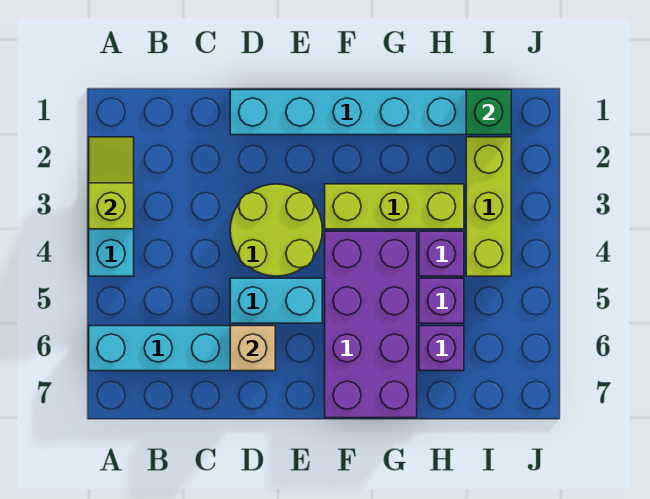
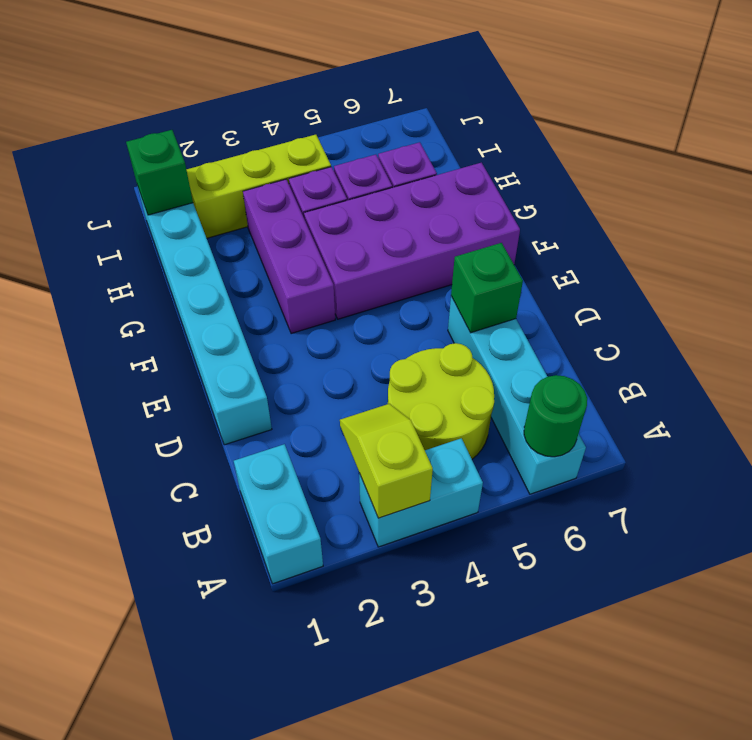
lime 1x2 slope [89,137,134,229] -> lime 1x2 slope turned to [340,404,433,518]
none -> green 1x1 round brick [524,375,587,457]
lime 2x2 round brick [230,184,322,276] -> lime 2x2 round brick moved to [388,343,494,459]
cyan 1x2 brick [230,278,322,323] -> cyan 1x2 brick moved to [234,444,323,584]
tan 1x1 brick [230,326,275,371] -> green 1x1 brick [451,243,523,333]
lime 1x3 brick [325,184,464,229] -> purple 1x3 brick [243,179,335,334]

